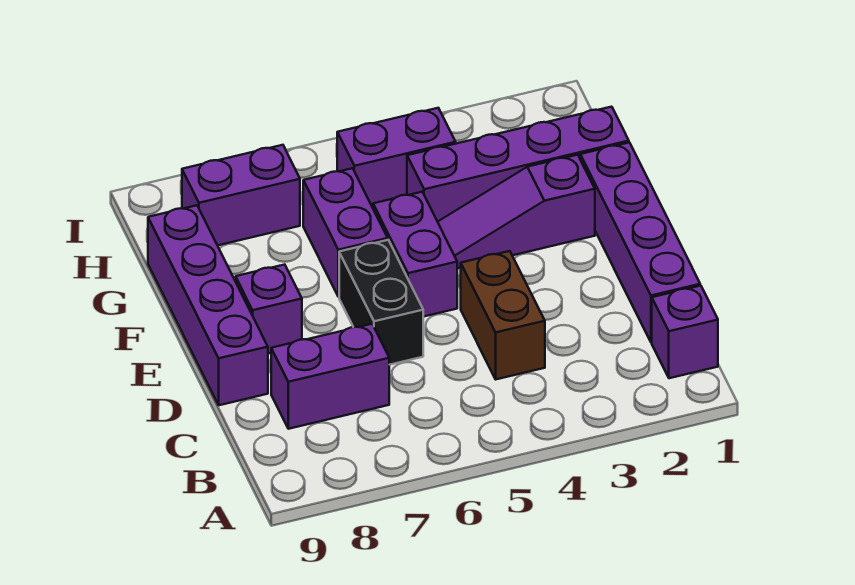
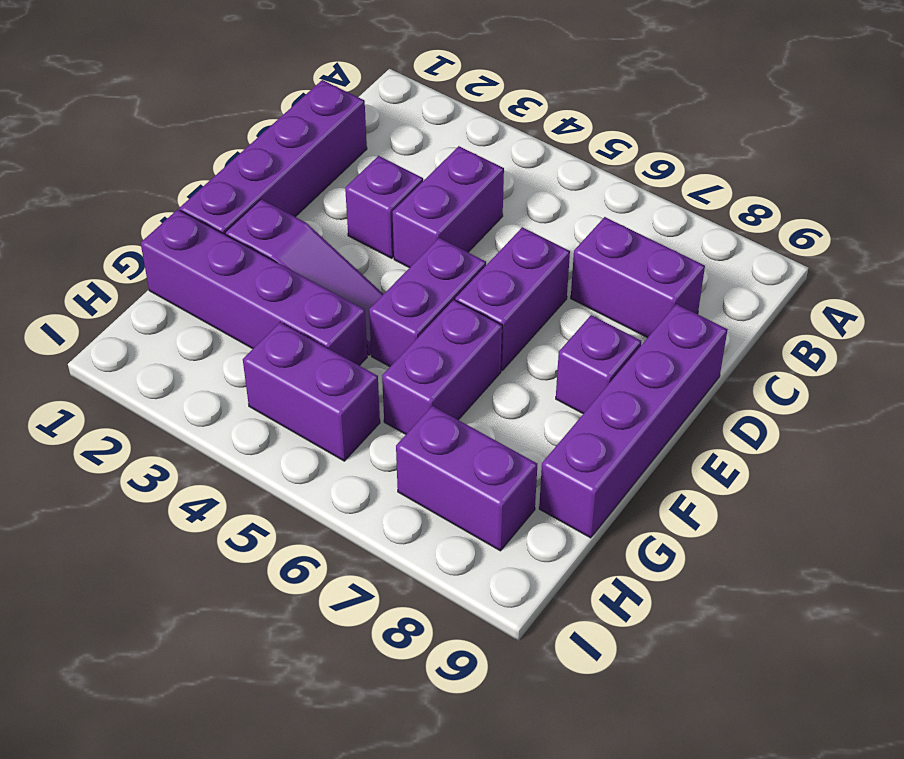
purple 1x1 brick [652,286,718,378] -> purple 1x1 brick moved to [345,156,423,258]
brown 1x2 brick [461,251,545,379] -> purple 1x2 brick [393,146,504,268]
black 1x2 brick [339,240,423,365] -> purple 1x2 brick [455,227,570,370]

